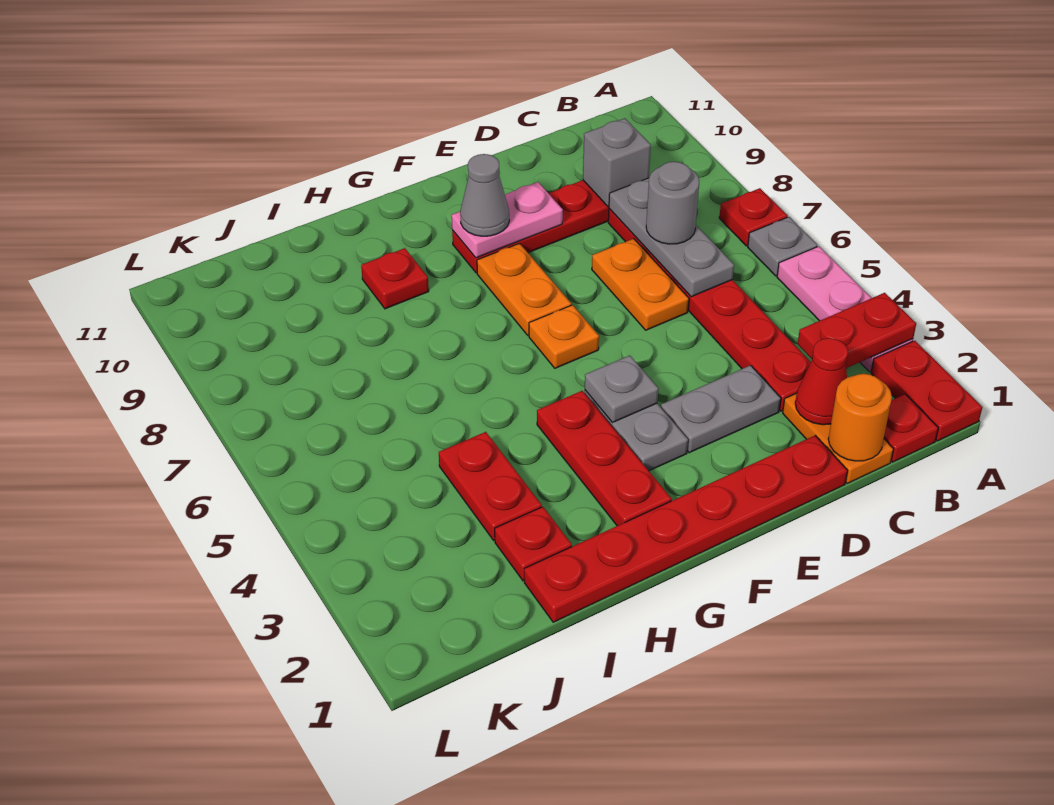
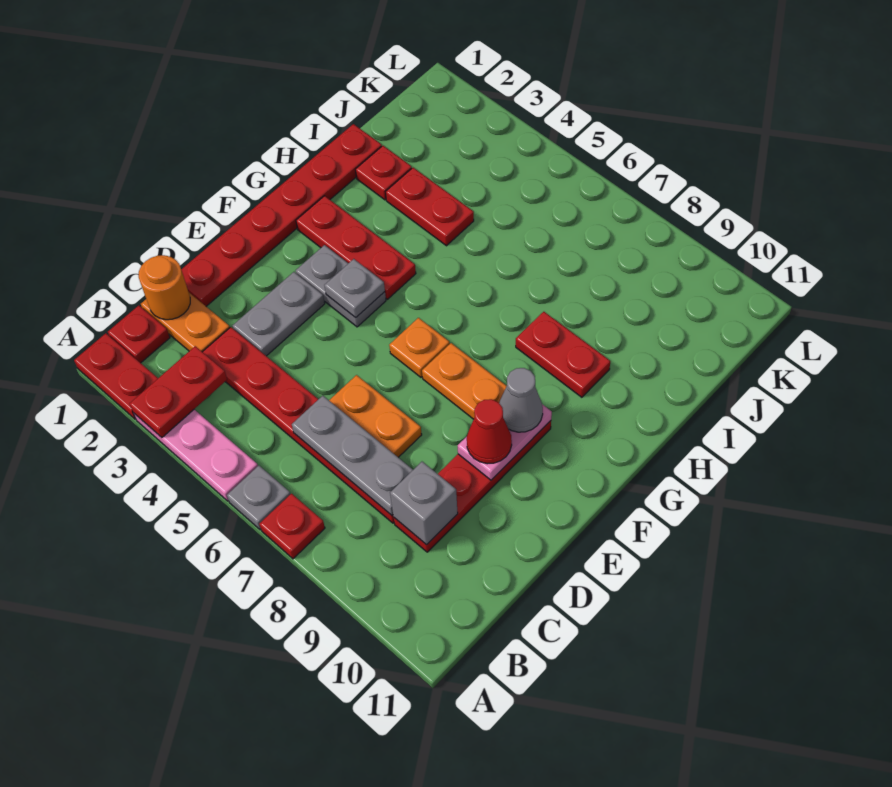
red 1x1 cone [795,338,848,425] -> red 1x1 cone moved to [467,399,512,464]
grey 1x1 round brick [646,162,699,244] -> none
red 1x1 plate [361,248,429,309] -> red 1x2 plate [516,312,610,397]

